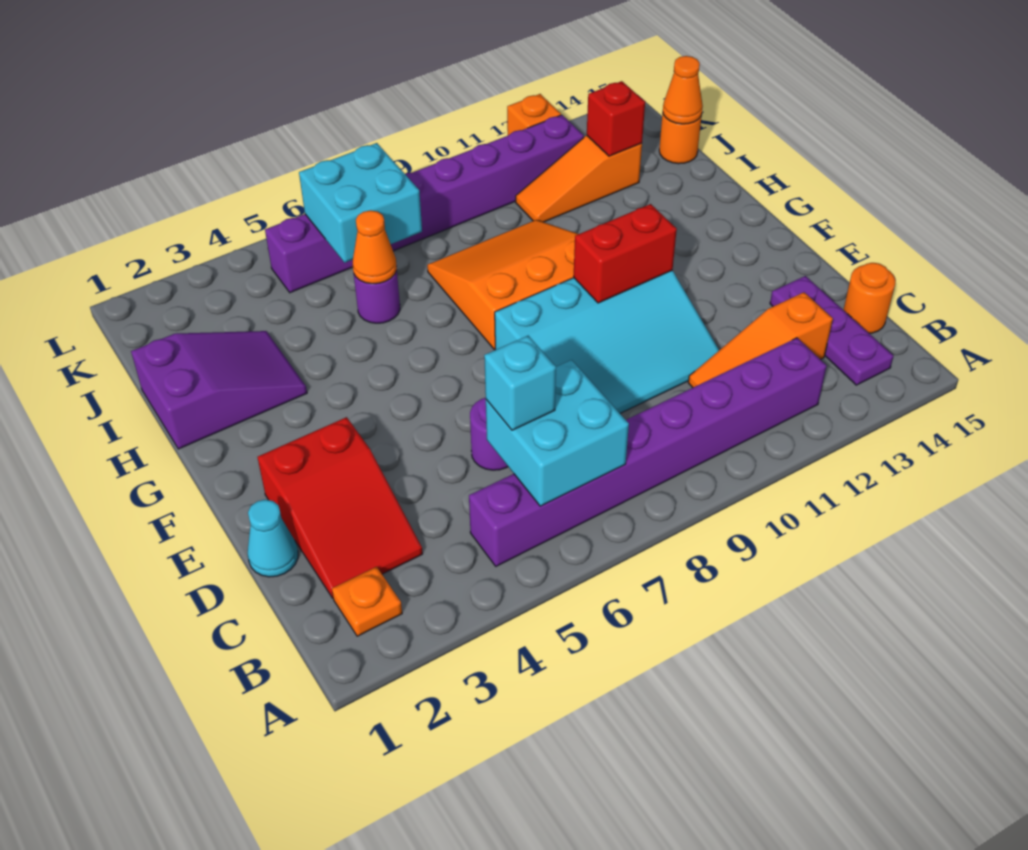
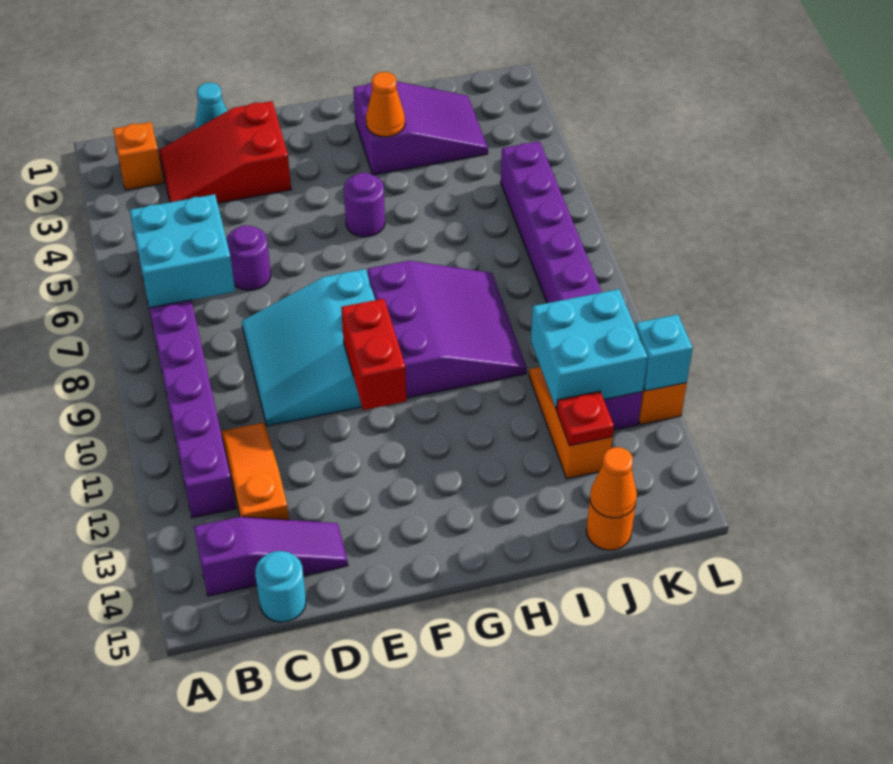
orange 1x1 plate [332,567,402,636] -> orange 1x1 brick [113,122,164,190]
purple 1x3 plate [770,276,893,385] -> purple 1x3 slope [194,517,348,596]
cyan 1x1 brick [484,336,556,430] -> cyan 1x1 brick moved to [635,314,693,391]
orange 1x1 round brick [844,263,896,333] -> cyan 1x1 round brick [255,551,306,622]
cyan 3x4 slope [495,271,719,413] -> cyan 3x3 slope [242,269,375,426]
orange 3x3 slope [427,220,578,350] -> purple 3x3 slope [368,261,527,398]
purple 2x3 slope [131,331,307,449] -> purple 2x3 slope turned to [354,81,488,175]
purple 1x1 round brick [354,270,400,323] -> purple 1x1 round brick moved to [344,173,385,237]
orange 1x1 cone [353,210,397,284] -> orange 1x1 cone moved to [366,72,405,137]
cyan 2x2 brick [299,143,422,263] -> cyan 2x2 brick moved to [531,289,648,409]
red 1x1 brick [587,81,645,156] -> red 1x1 plate [556,391,614,446]

